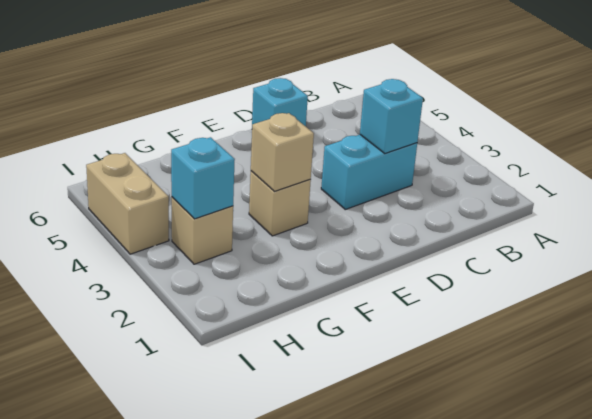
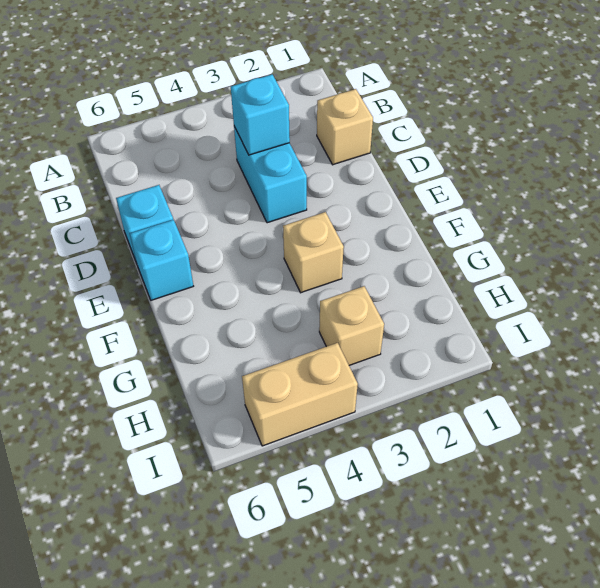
tan 1x1 brick [251,113,314,191] -> tan 1x1 brick moved to [317,89,373,165]
cyan 1x1 brick [171,137,235,219] -> cyan 1x1 brick moved to [130,220,193,300]

